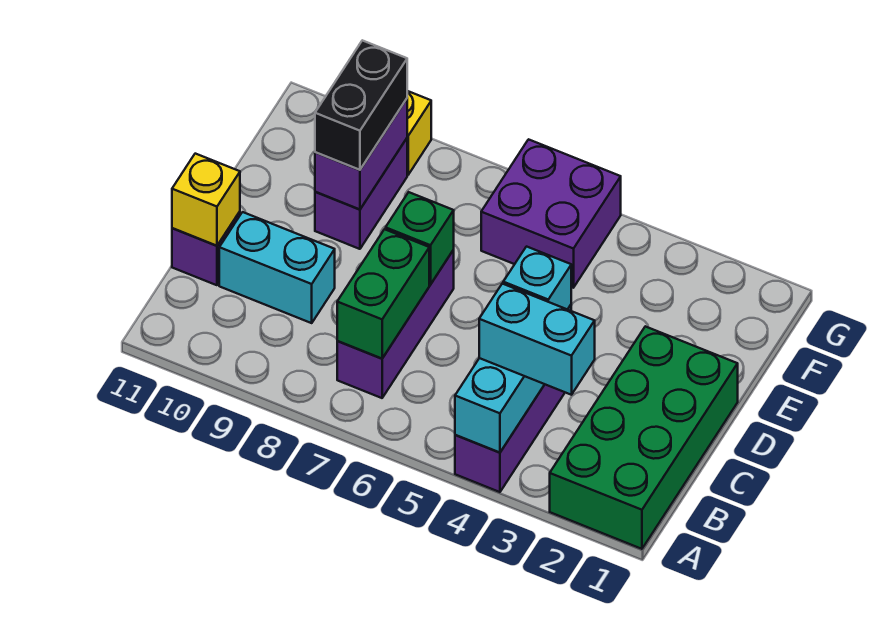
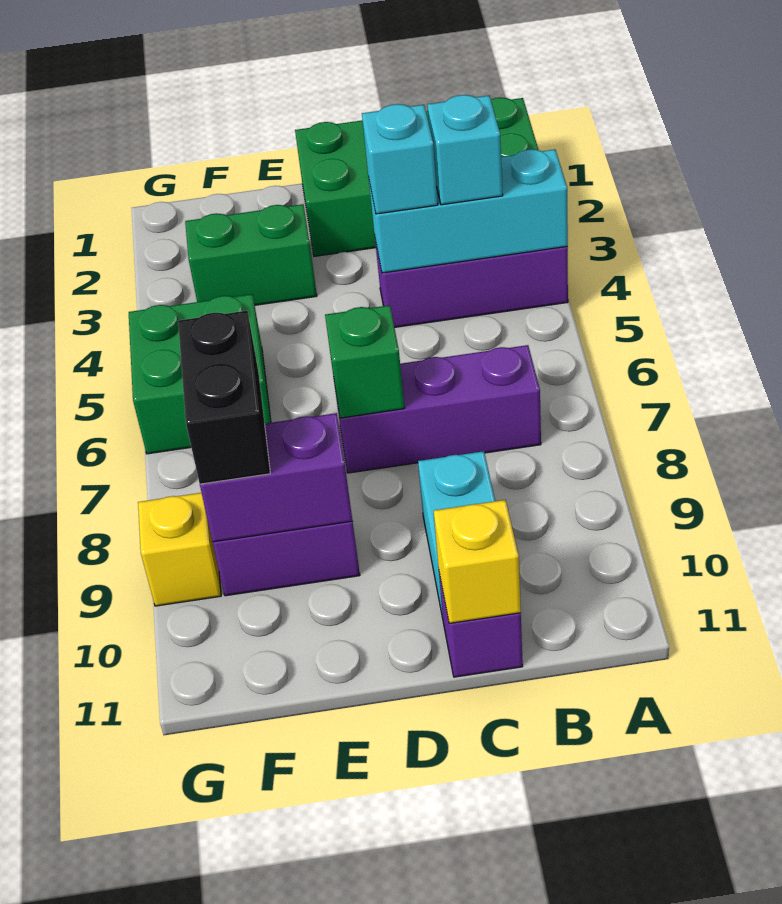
cyan 1x2 brick [479,284,595,395] -> cyan 1x1 brick [427,95,503,205]
green 1x2 brick [337,229,429,358] -> green 1x2 brick moved to [185,204,317,305]
black 1x2 brick [315,40,407,170] -> black 1x2 brick turned to [178,311,270,484]
purple 2x2 brick [481,139,621,288] -> green 2x2 brick [129,294,271,454]

